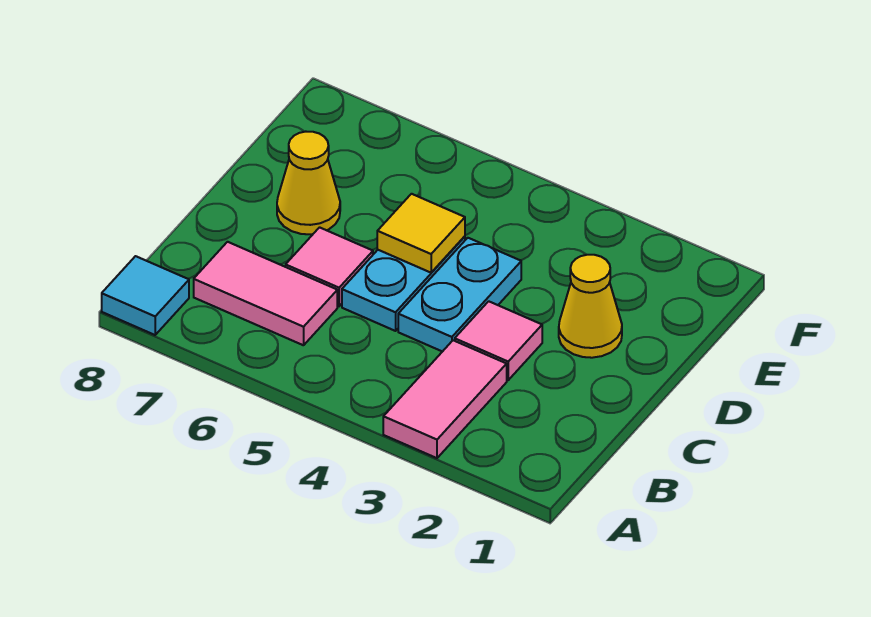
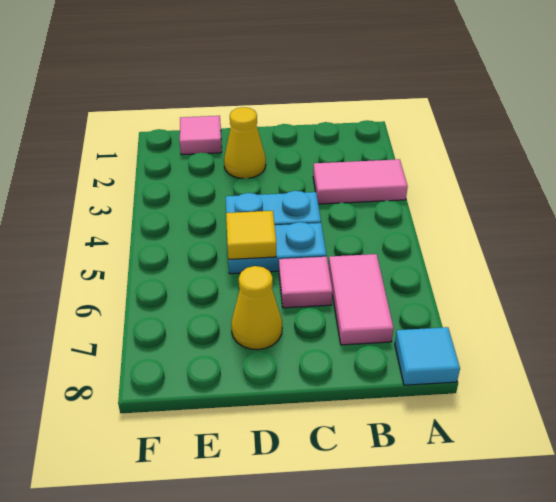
pink 1x1 tile [455,301,542,380] -> pink 1x1 tile moved to [180,116,222,155]

